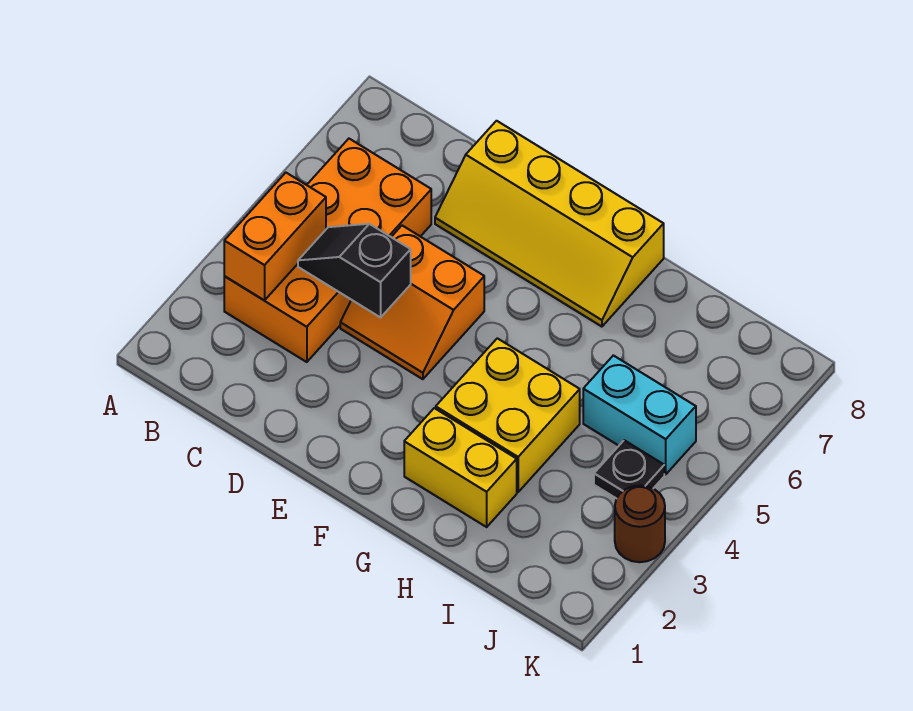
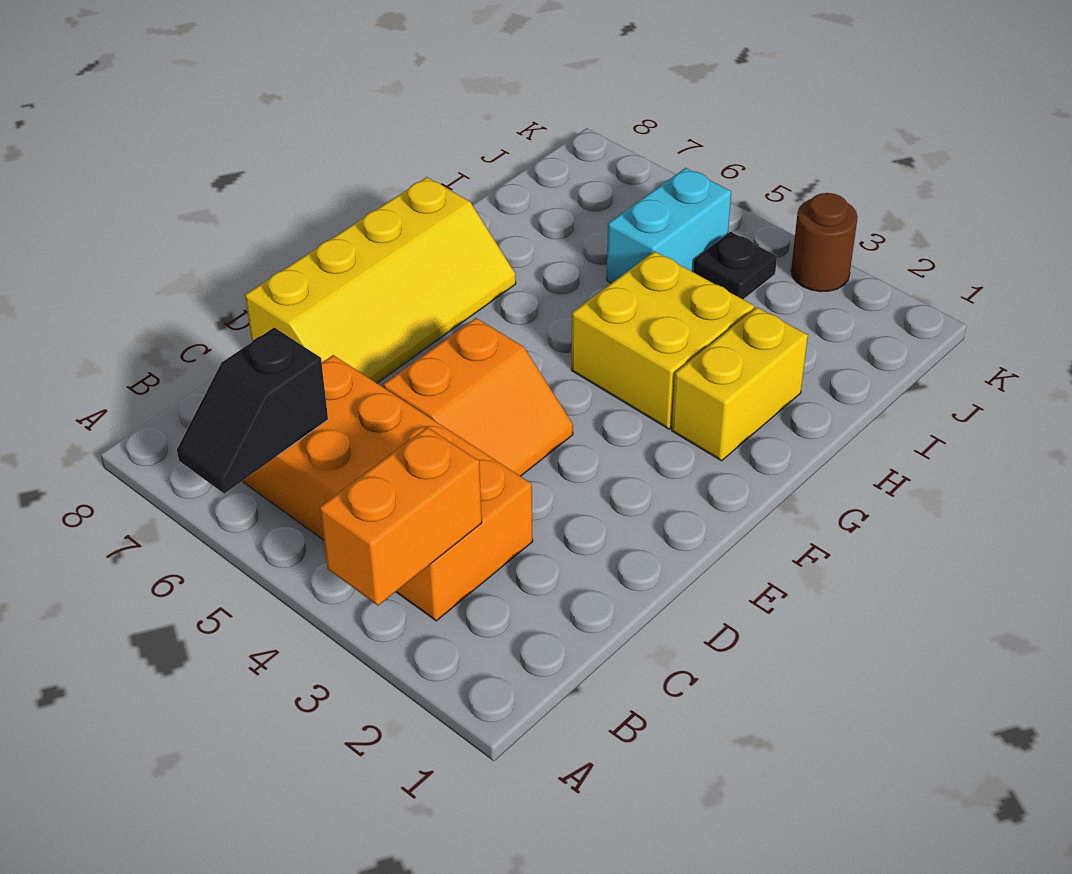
orange 1x2 brick [224,173,326,300] -> orange 1x2 brick turned to [320,427,482,606]
black 1x2 slope [298,224,411,317] -> black 1x2 slope moved to [177,327,328,494]

